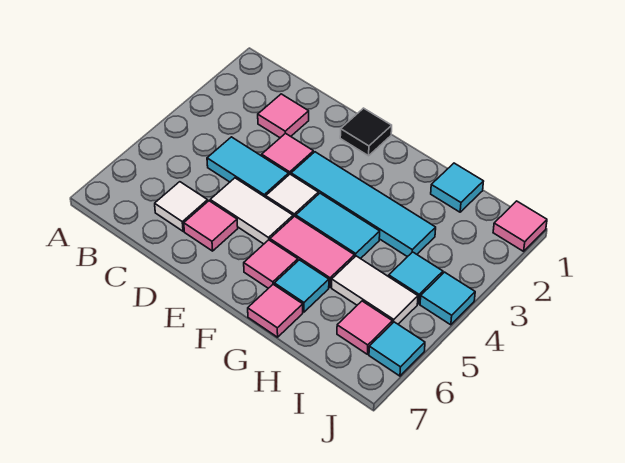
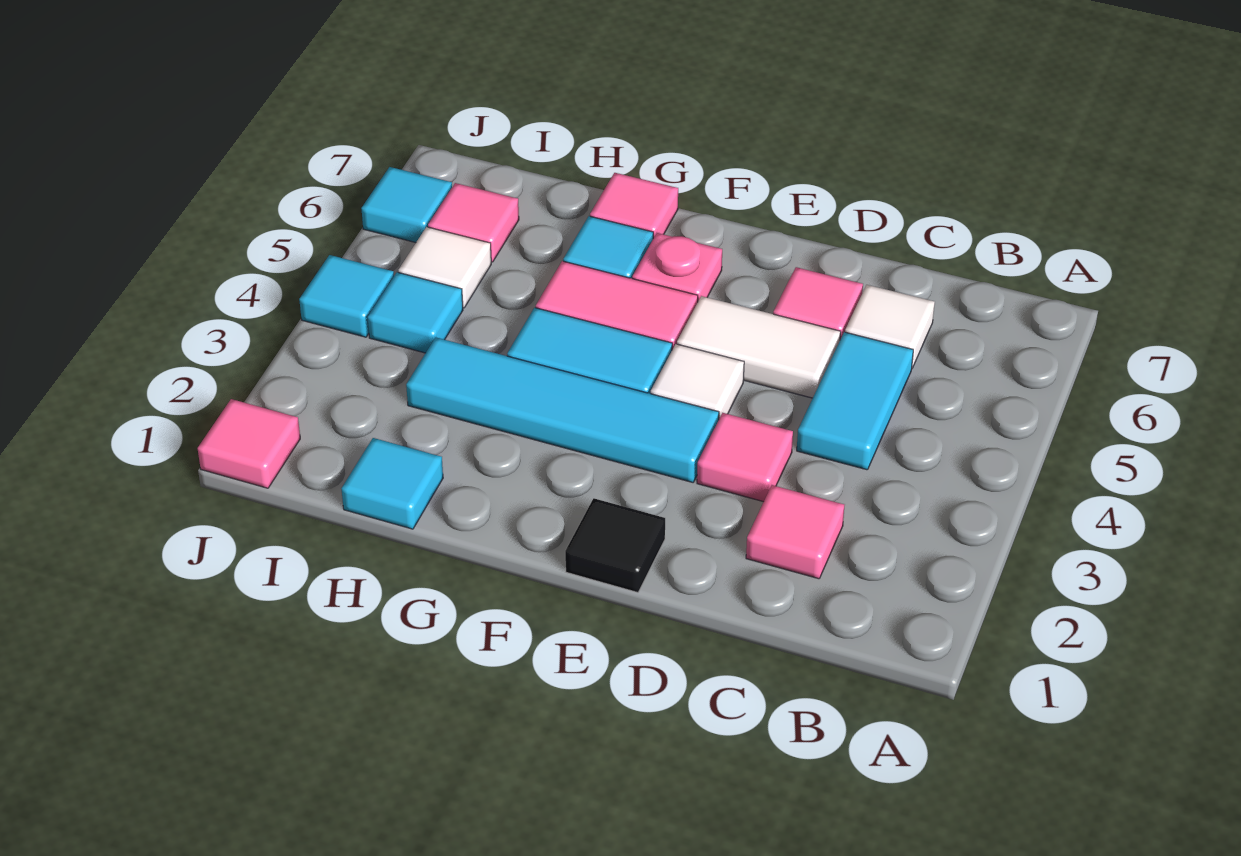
cyan 1x2 tile [207,137,289,197] -> cyan 1x2 tile turned to [797,332,913,470]
pink 1x1 tile [244,240,298,288] -> pink 1x1 plate [632,233,722,301]
white 1x2 tile [332,256,418,324] -> white 1x1 tile [398,227,491,308]

